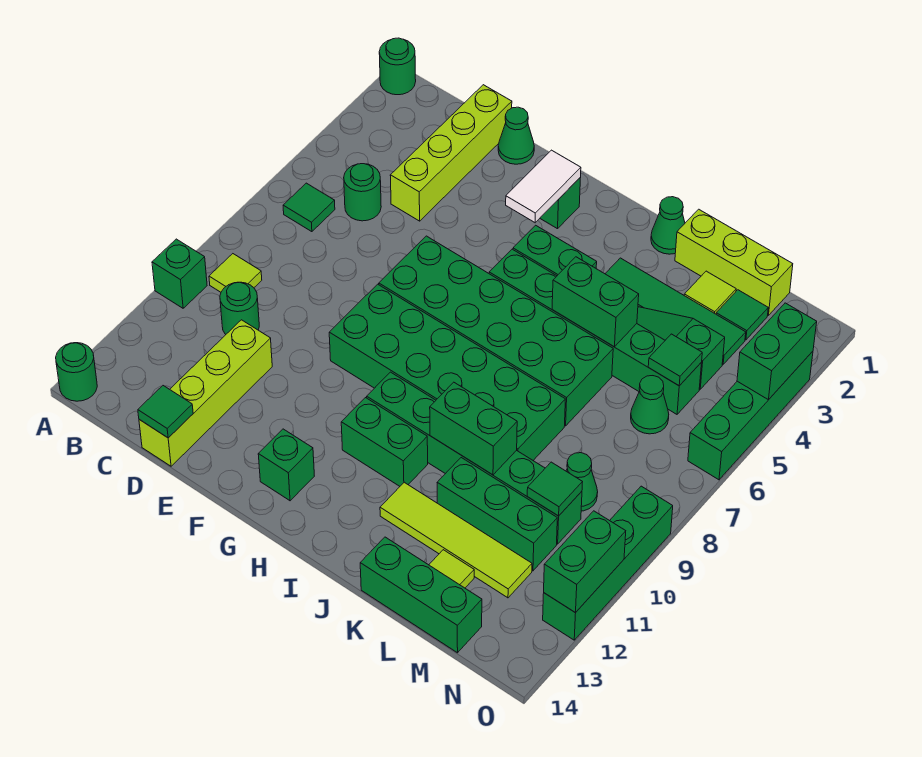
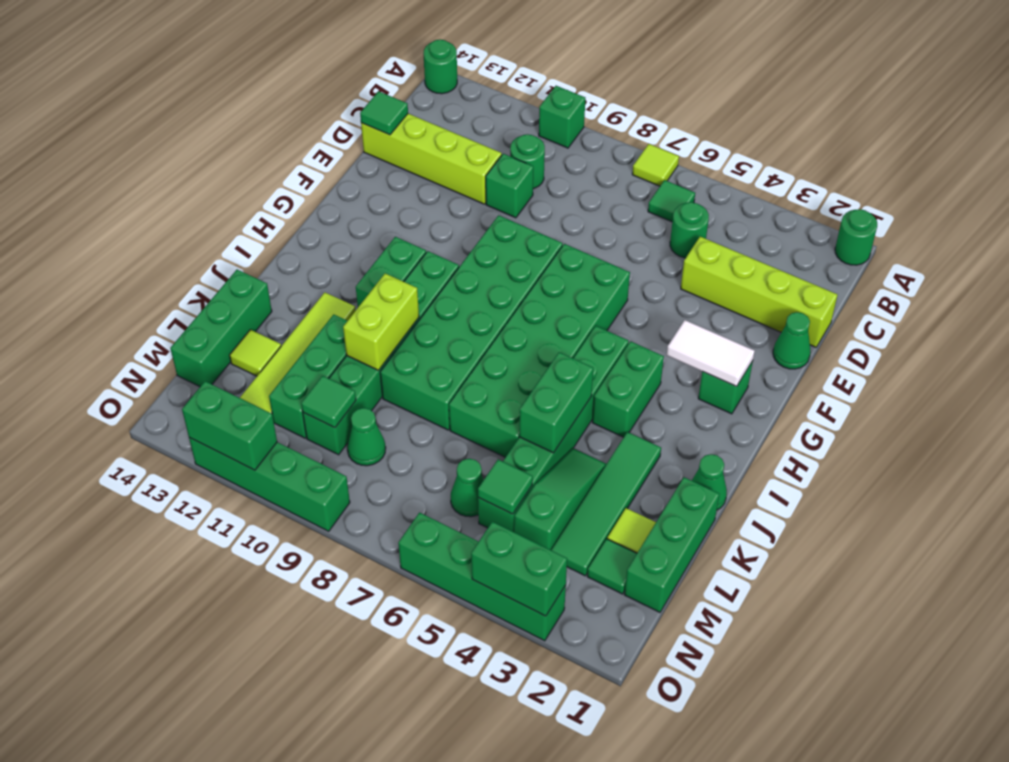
lime 1x1 tile [209,254,262,292] -> lime 1x1 tile moved to [632,144,679,186]
green 1x1 brick [258,429,314,501] -> green 1x1 brick moved to [486,154,533,218]
green 1x2 brick [430,382,517,475] -> lime 1x2 brick [343,274,419,370]
lime 1x3 brick [675,209,793,315] -> green 1x3 brick [624,477,719,612]

